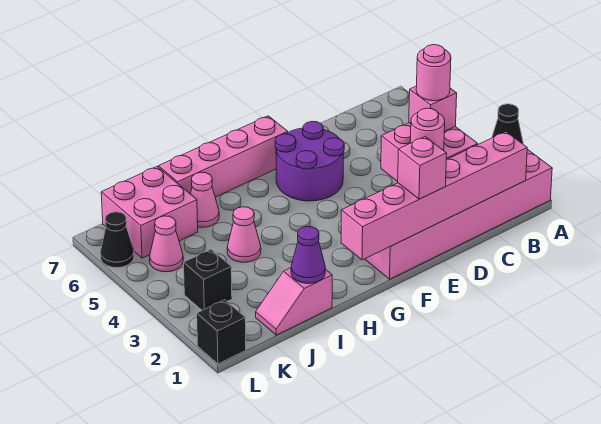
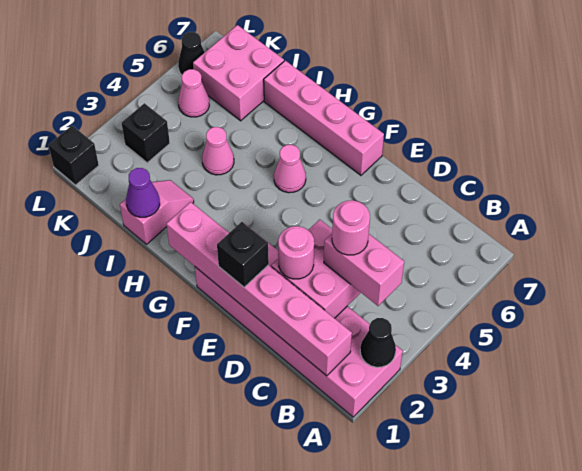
pink 1x1 brick [409,86,457,132] -> pink 1x2 brick [324,234,404,306]
pink 1x1 brick [398,137,447,199] -> black 1x1 brick [217,222,269,287]
purple 2x2 round brick [275,121,344,201] -> none
pink 1x2 slope [256,268,332,335] -> pink 1x2 slope turned to [120,180,194,244]
pink 1x1 cone [190,172,219,227] -> pink 1x1 cone moved to [274,145,306,193]

